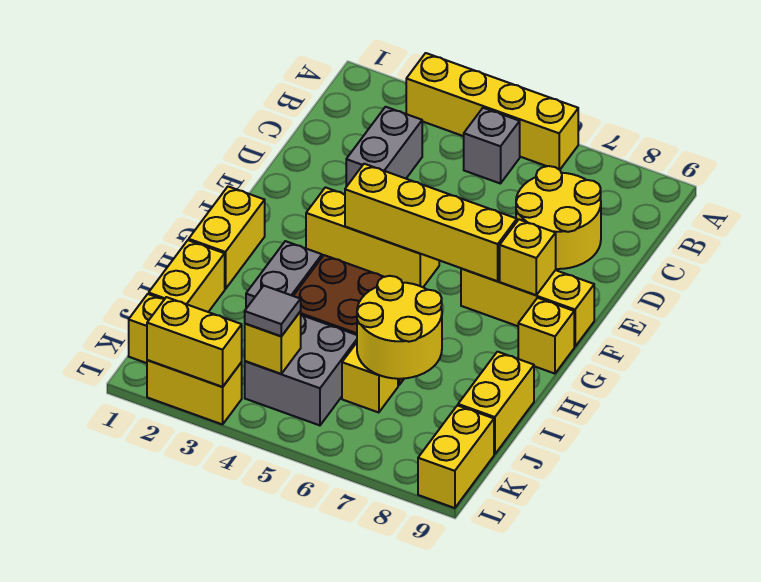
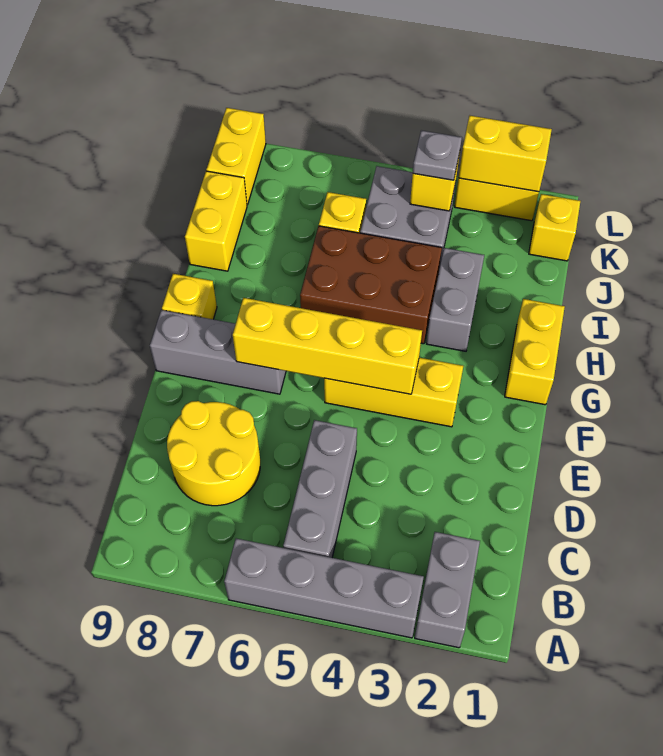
yellow 1x4 brick [406,53,578,170] -> grey 1x4 brick [224,538,424,638]
grey 1x1 brick [464,108,520,184] -> grey 1x3 brick [283,420,357,558]
grey 1x2 brick [346,107,422,187] -> grey 1x2 brick moved to [415,532,480,648]
yellow 1x3 brick [461,269,594,347] -> grey 1x3 brick [150,310,286,394]
yellow 1x1 brick [500,220,556,295] -> none
yellow 1x2 brick [149,240,225,312] -> none
yellow 2x2 round brick [357,276,442,379] -> none
grey 1x1 tile [245,286,301,336] -> grey 1x1 plate [413,130,462,180]

